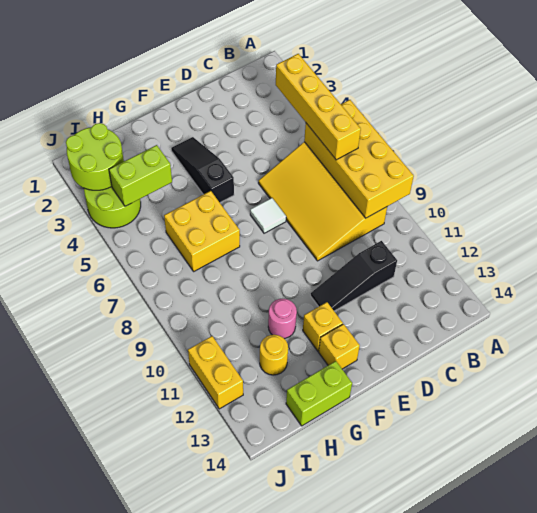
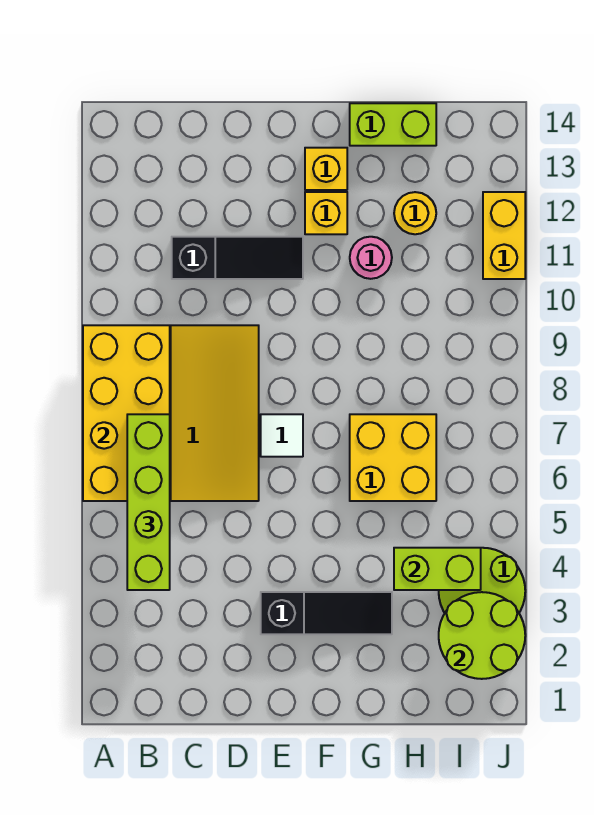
yellow 1x4 brick [276,54,361,160] -> lime 1x4 brick [127,414,170,590]
black 1x3 slope [171,137,234,202] -> black 1x3 slope turned to [261,592,392,634]

